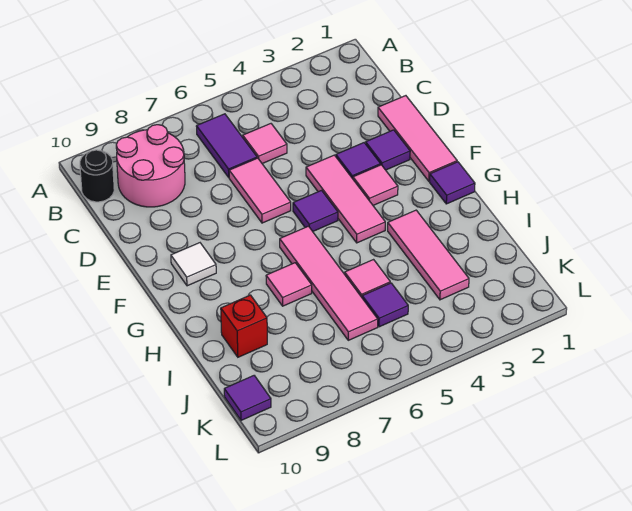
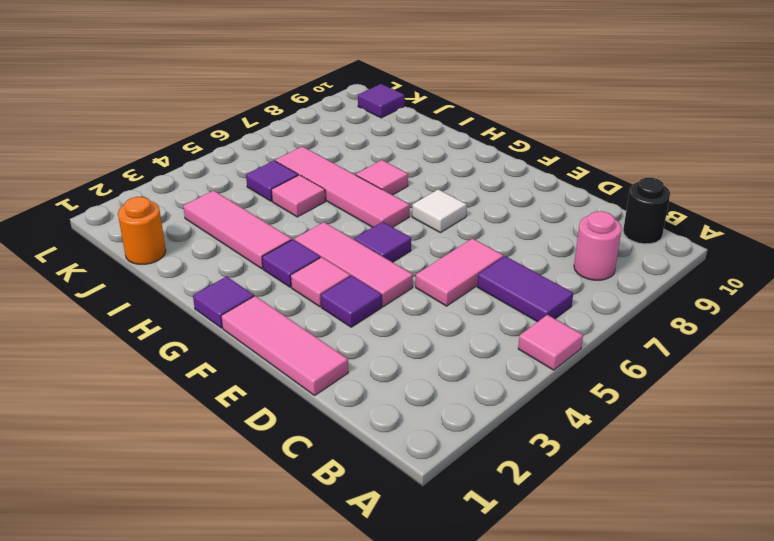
pink 2x2 round brick [116,125,185,207] -> pink 1x1 round brick [574,211,622,280]
pink 1x1 tile [243,124,287,164] -> pink 1x1 tile moved to [518,315,583,370]
pink 1x2 tile [229,158,291,223] -> pink 1x2 tile turned to [416,238,503,306]
purple 1x1 tile [366,130,410,170] -> purple 1x1 tile moved to [262,240,320,287]
white 1x1 tile [171,243,216,286] -> white 1x1 tile moved to [412,189,467,233]
red 1x1 brick [221,295,267,357] -> none
none -> orange 1x1 round brick [118,197,166,264]

